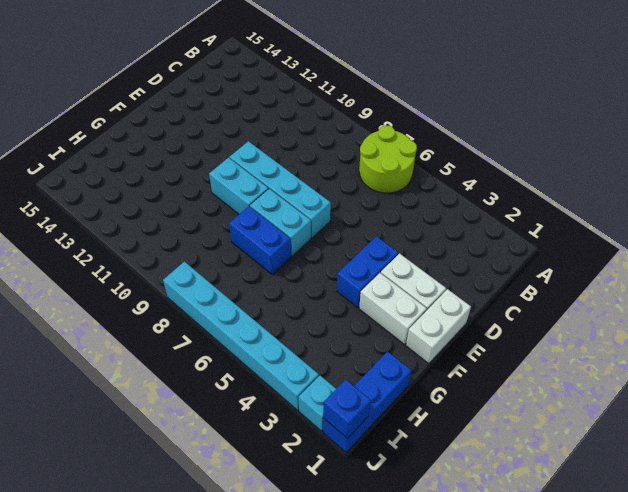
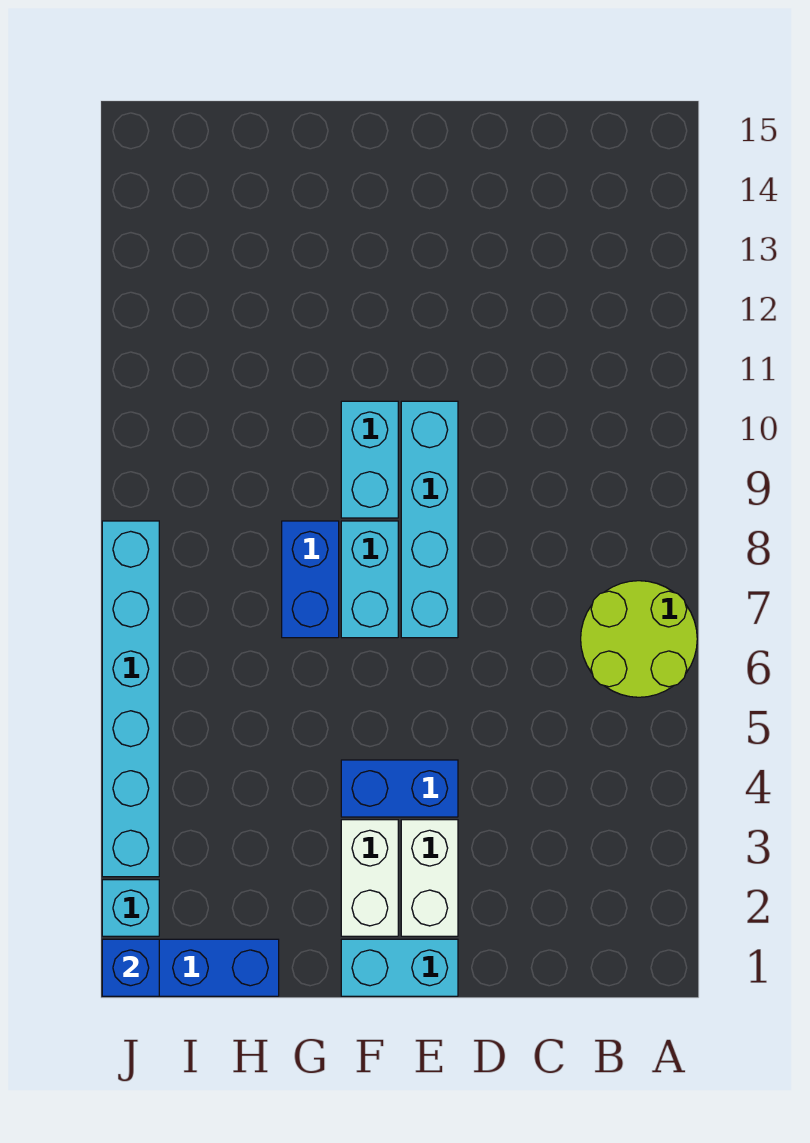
white 1x2 brick [406,289,471,364] -> cyan 1x2 brick [341,939,458,996]

